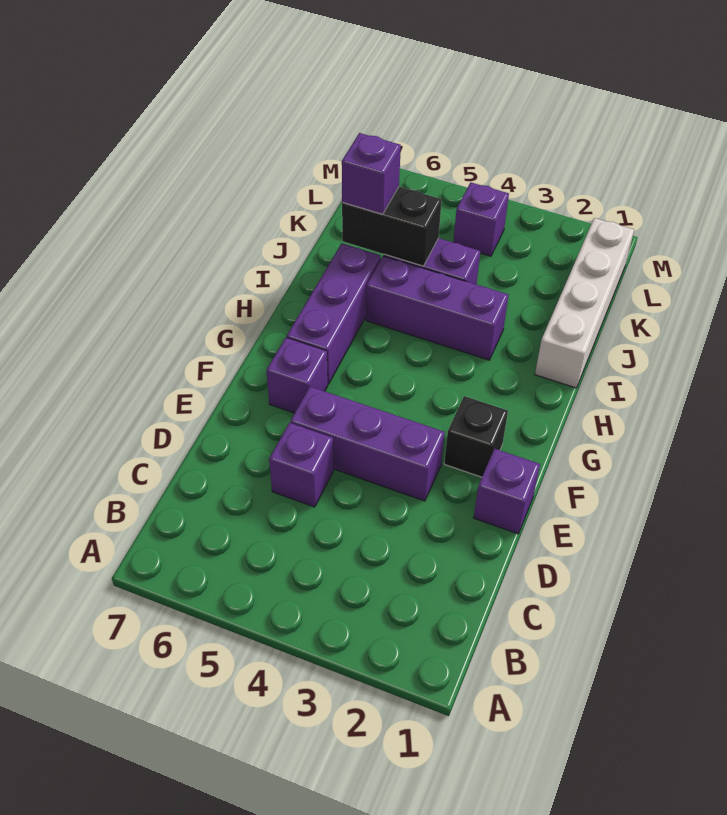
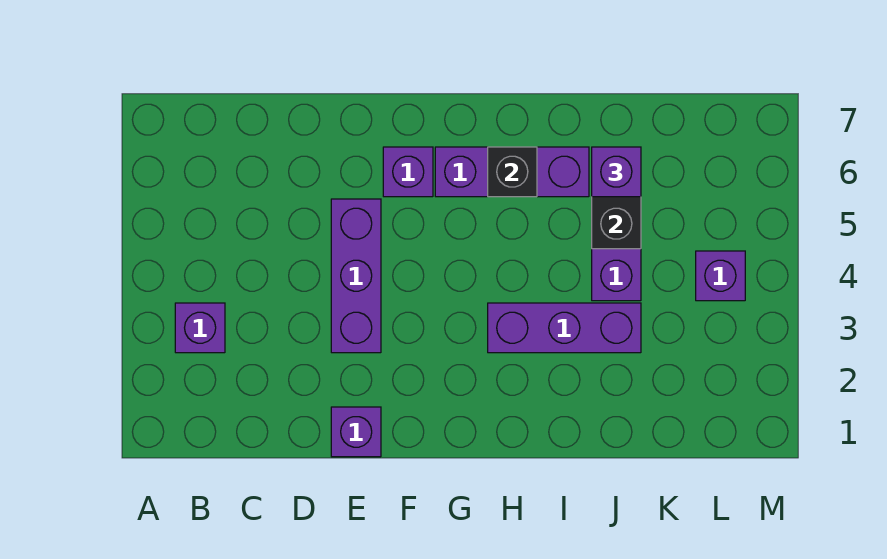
purple 1x1 brick [269,423,333,507] -> purple 1x1 brick moved to [175,303,225,353]
black 1x1 brick [444,396,508,477] -> black 1x1 brick moved to [488,147,537,197]
white 1x4 brick [535,218,634,388] -> none
purple 1x3 brick [366,256,508,360] -> purple 1x3 brick turned to [488,303,641,353]

